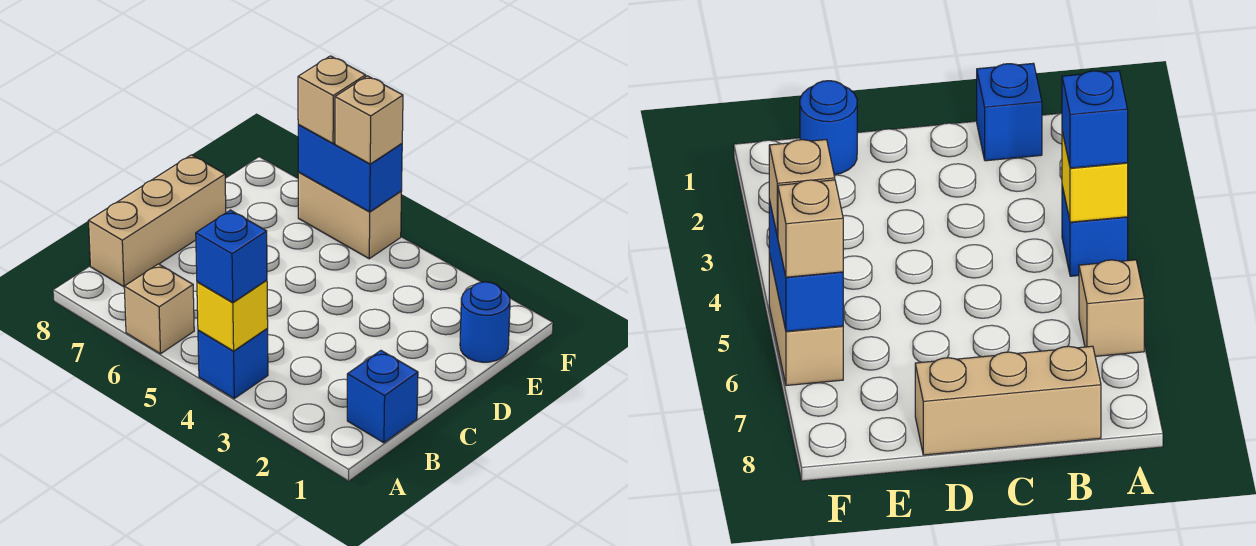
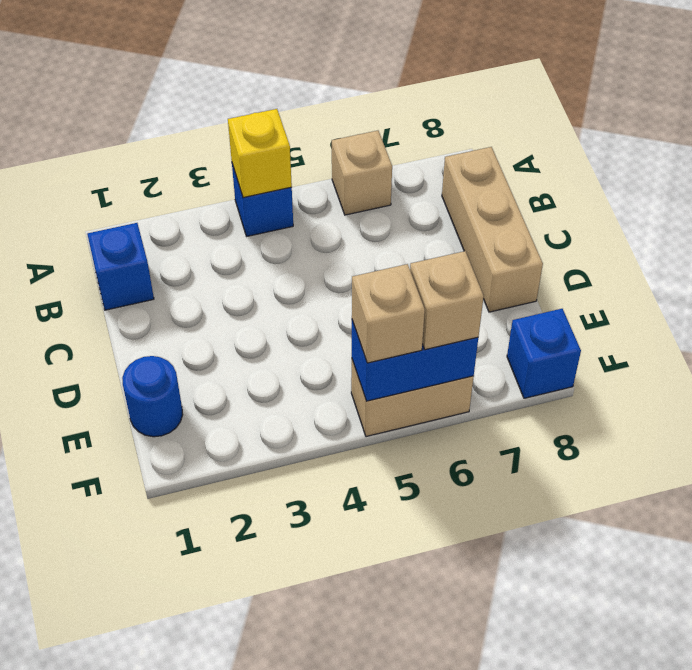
blue 1x1 brick [196,210,267,303] -> blue 1x1 brick moved to [507,309,581,398]

